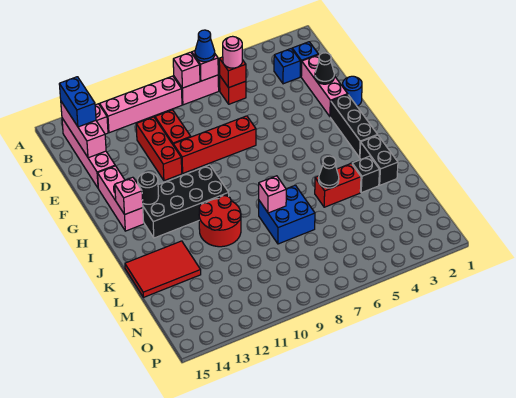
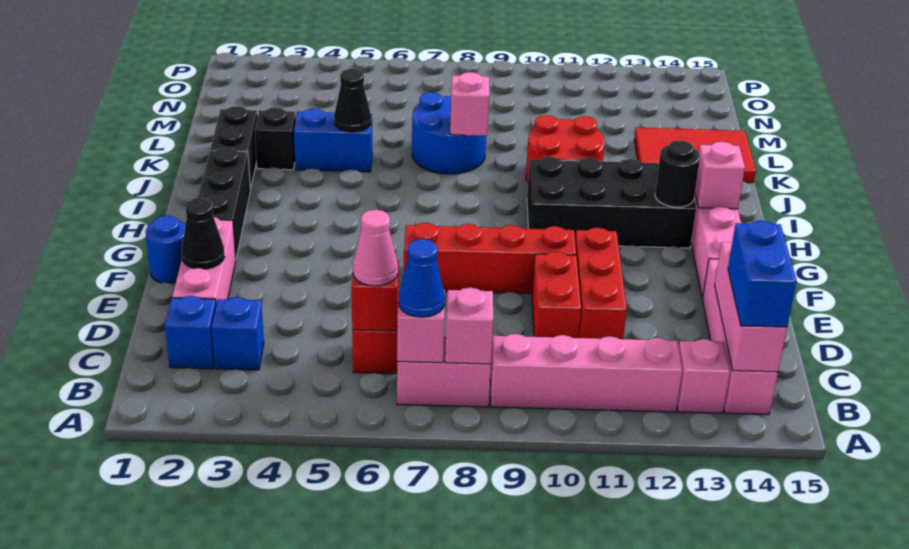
pink 1x1 round brick [223,36,242,68] -> pink 1x1 cone [353,210,398,286]
red 1x2 brick [315,164,361,207] -> blue 1x2 brick [294,109,372,172]
blue 2x2 brick [259,185,315,244] -> blue 2x2 round brick [412,92,486,174]

